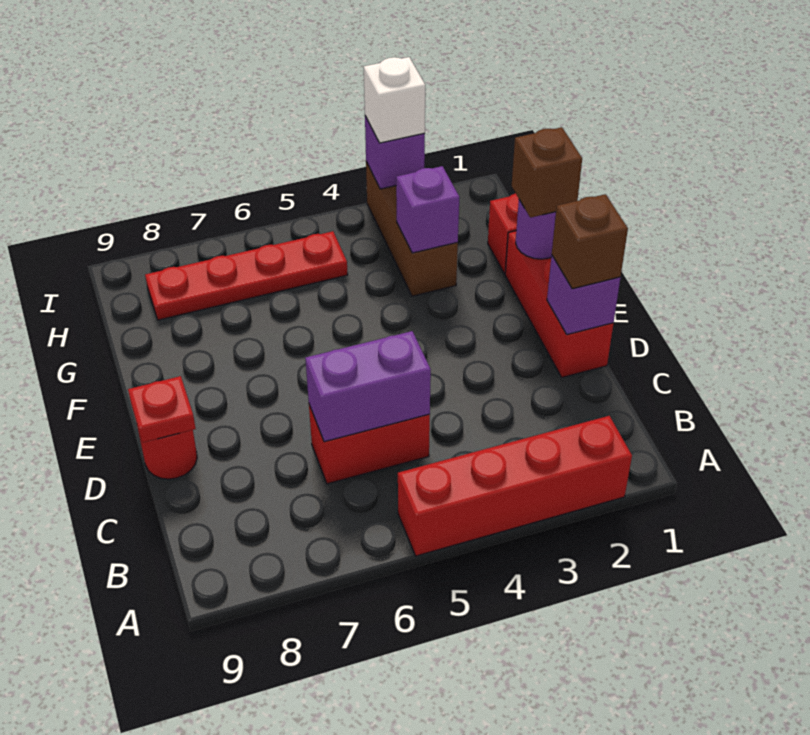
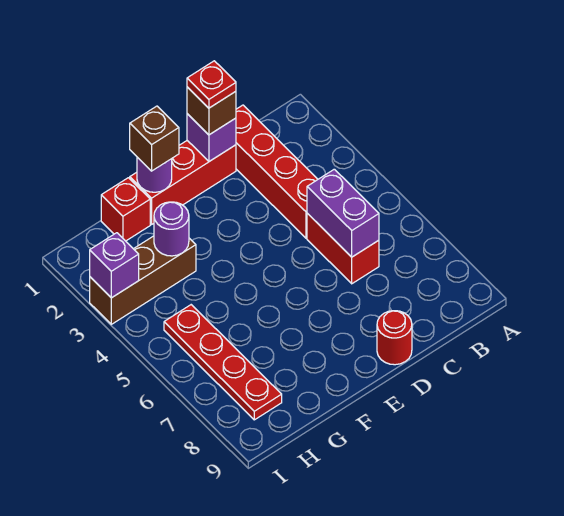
red 1x4 brick [397,416,632,556] -> red 1x4 brick moved to [236,105,318,238]
red 1x1 plate [128,376,196,443] -> red 1x1 plate moved to [187,61,236,108]
purple 1x1 brick [396,166,459,253] -> purple 1x1 round brick [154,202,189,256]
white 1x1 brick [364,57,425,143] -> none

